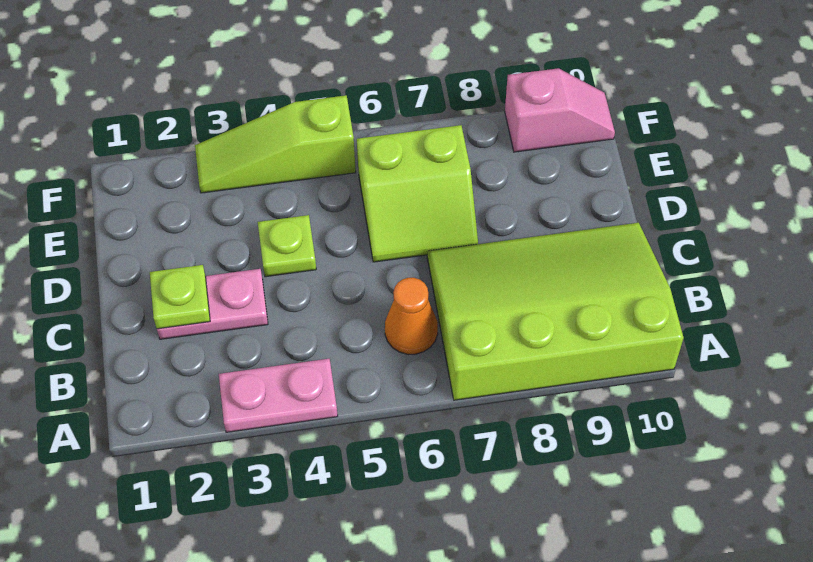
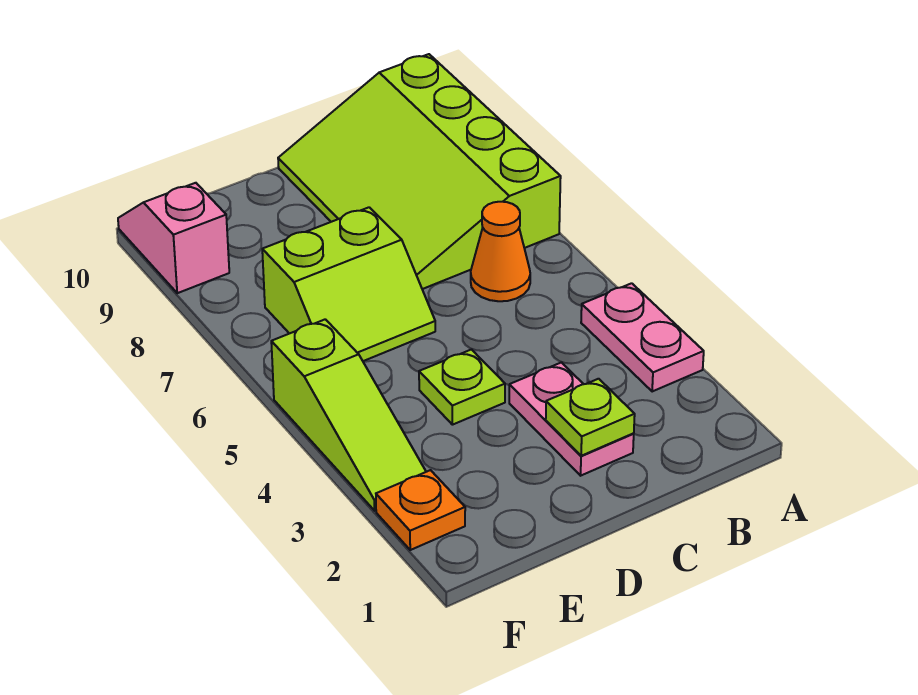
lime 2x2 slope [357,125,478,262] -> lime 2x2 slope turned to [262,207,435,361]
none -> orange 1x1 plate [376,470,465,550]

